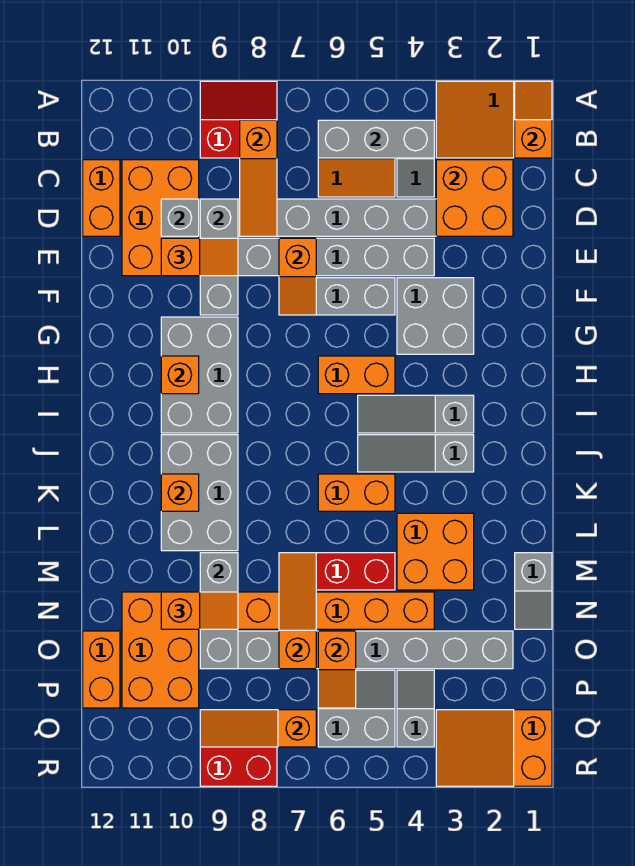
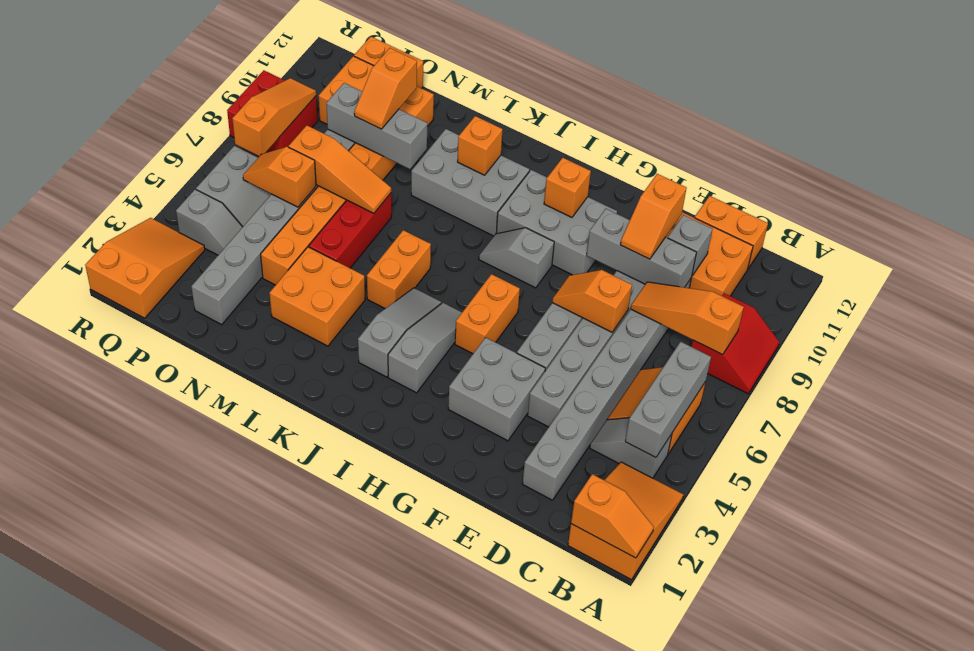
orange 2x2 brick [436,160,513,236] -> none
grey 1x2 slope [515,553,552,629] -> grey 1x2 slope moved to [479,228,554,288]

